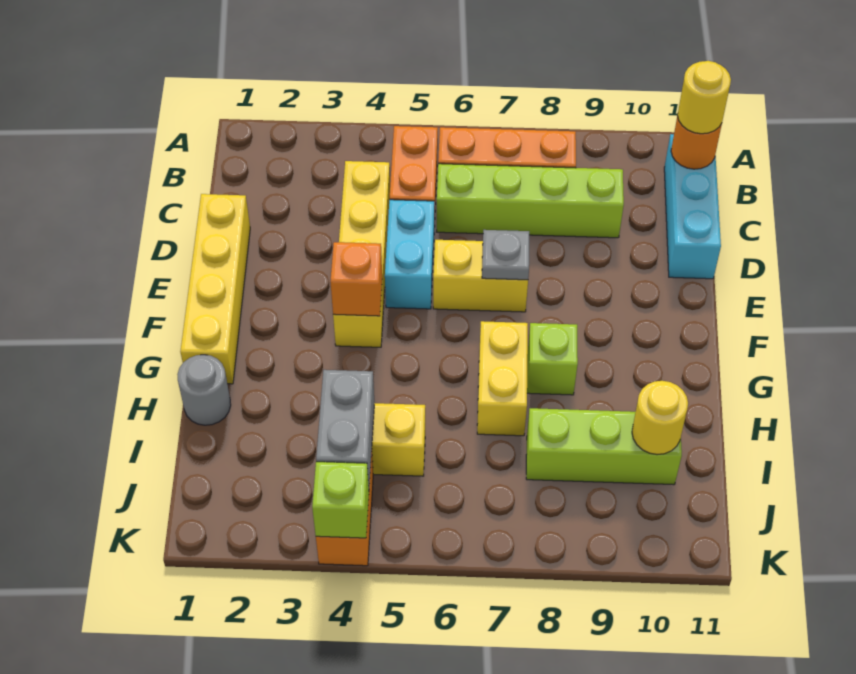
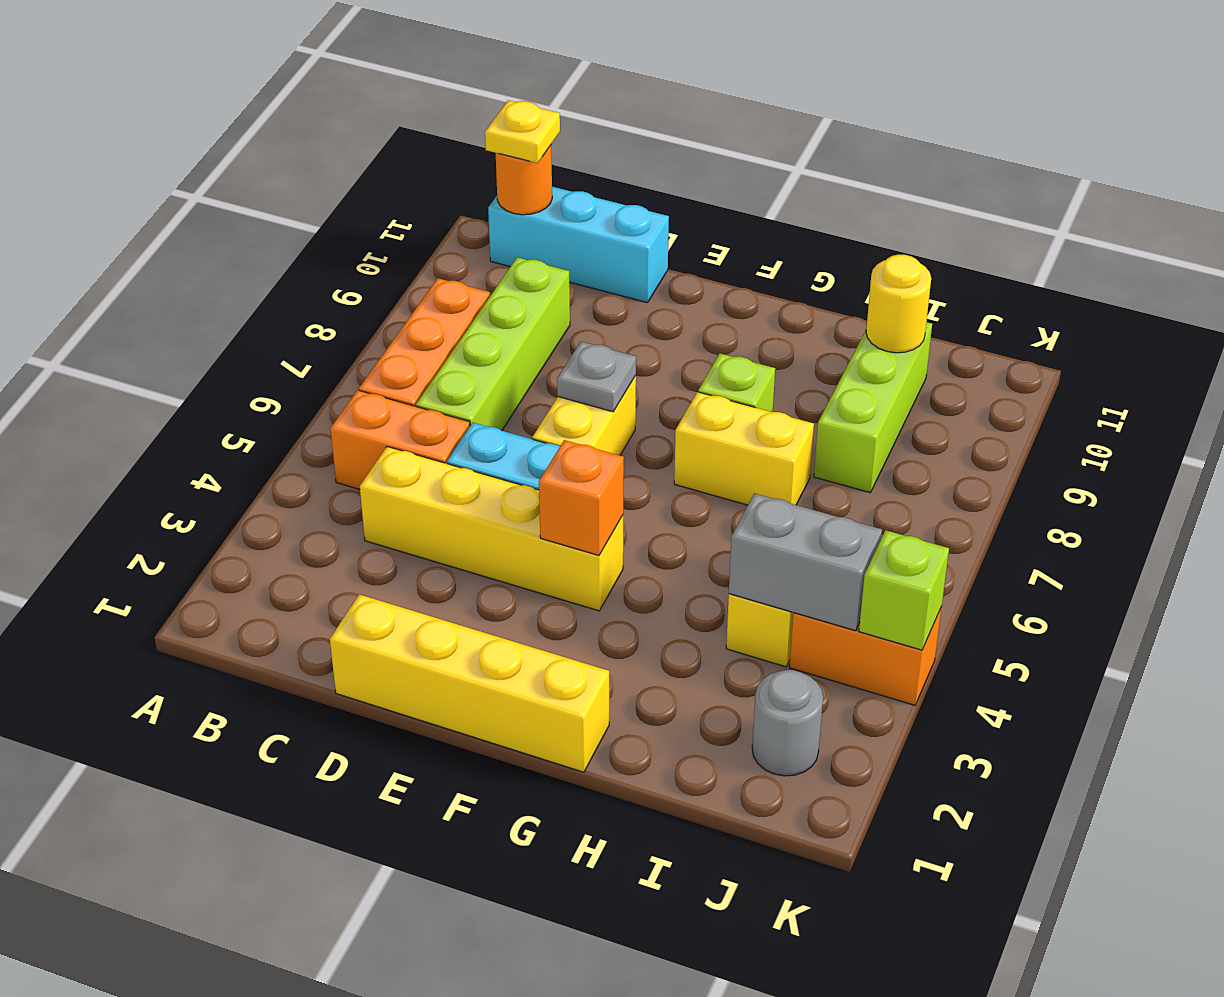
yellow 1x1 round brick [677,61,731,134] -> yellow 1x1 plate [485,100,560,163]
grey 1x1 round brick [177,355,231,425] -> grey 1x1 round brick moved to [752,670,823,776]

